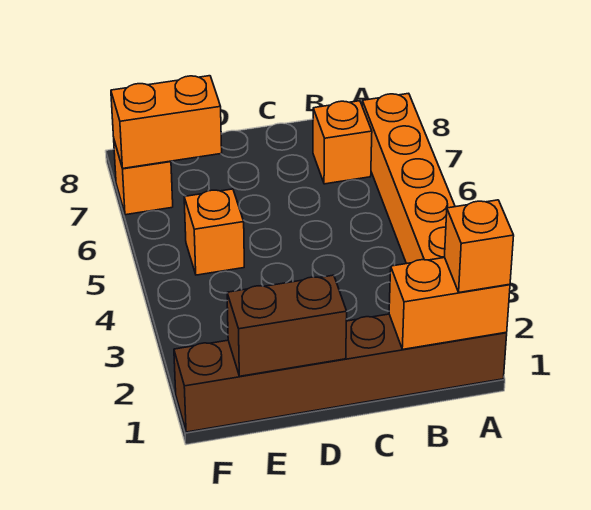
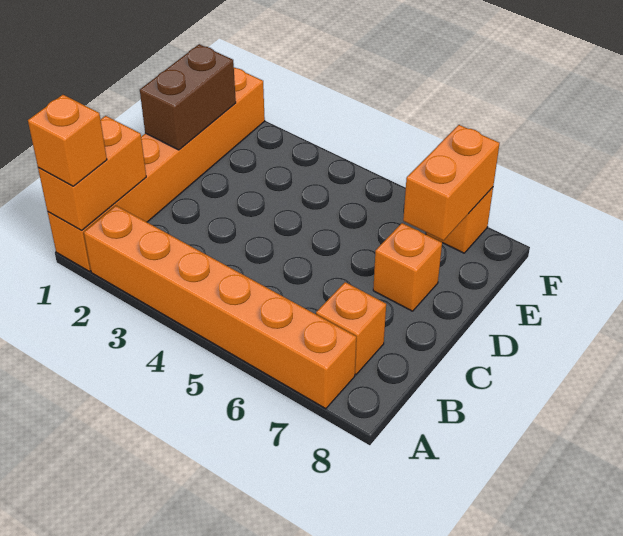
brown 1x6 brick [174,314,507,432] -> orange 1x6 brick [48,67,265,271]
orange 1x1 brick [184,189,244,275] -> orange 1x1 brick moved to [373,223,442,311]

